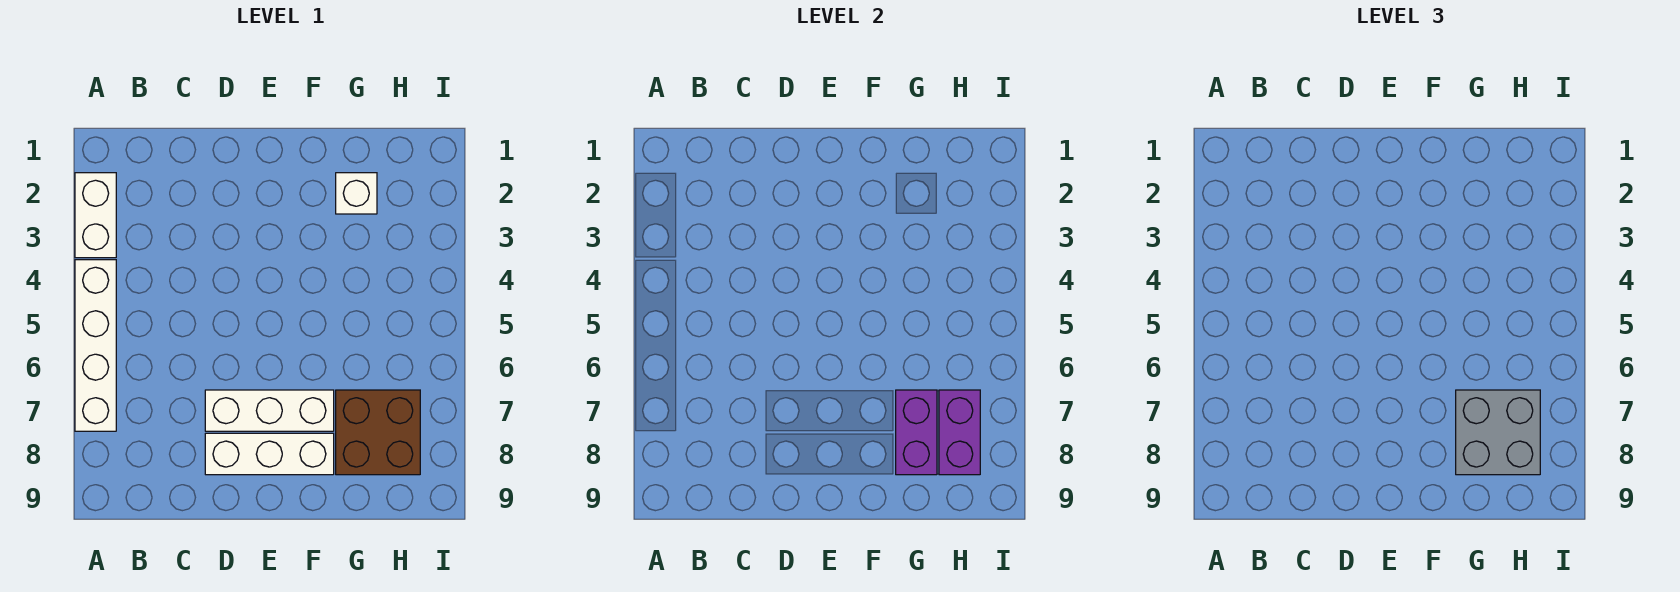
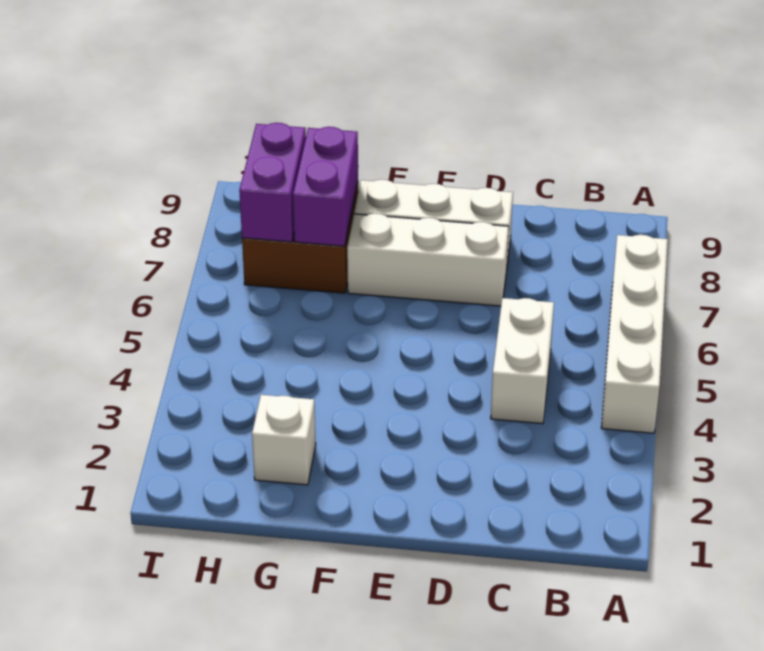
white 1x2 brick [75,173,116,258] -> white 1x2 brick moved to [491,298,554,424]
grey 2x2 brick [1456,390,1540,475] -> none

